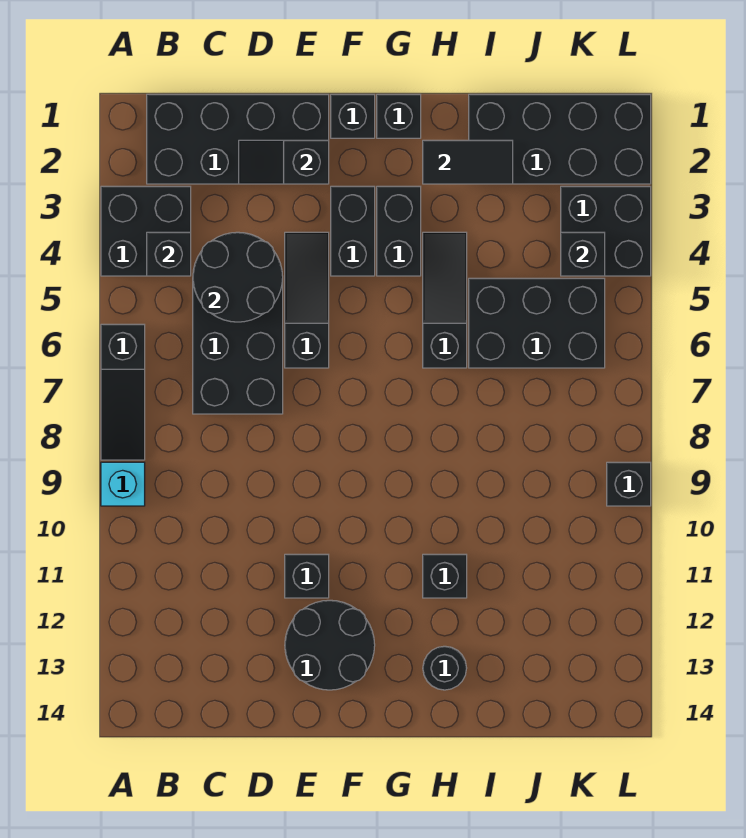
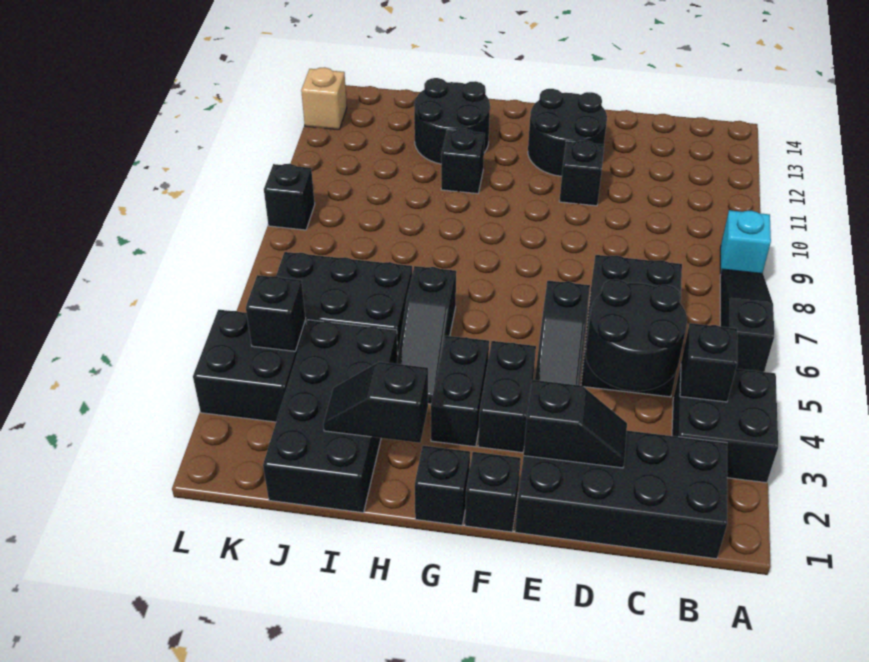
black 1x2 tile [423,140,513,184] -> black 1x2 slope [323,362,428,443]
black 1x1 round brick [423,646,467,690] -> black 2x2 round brick [414,78,490,164]
black 2x4 brick [469,94,651,184] -> black 2x4 brick turned to [263,320,398,513]
none -> tan 1x1 brick [301,67,347,130]

